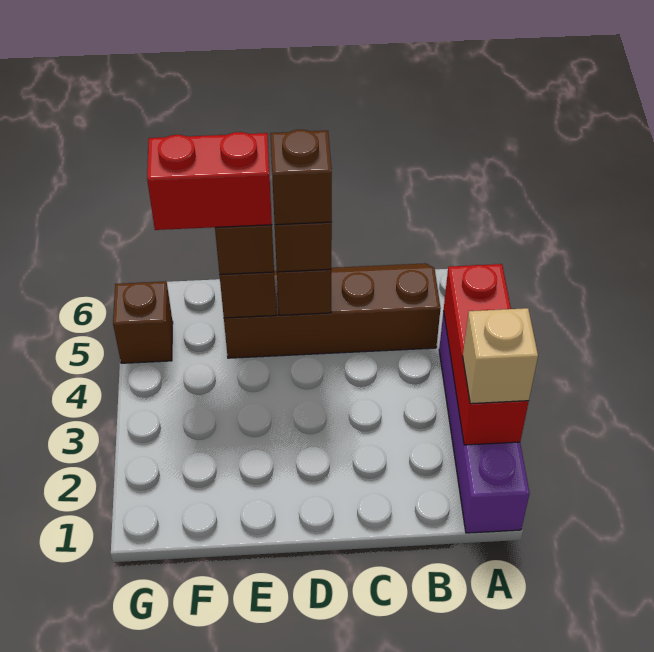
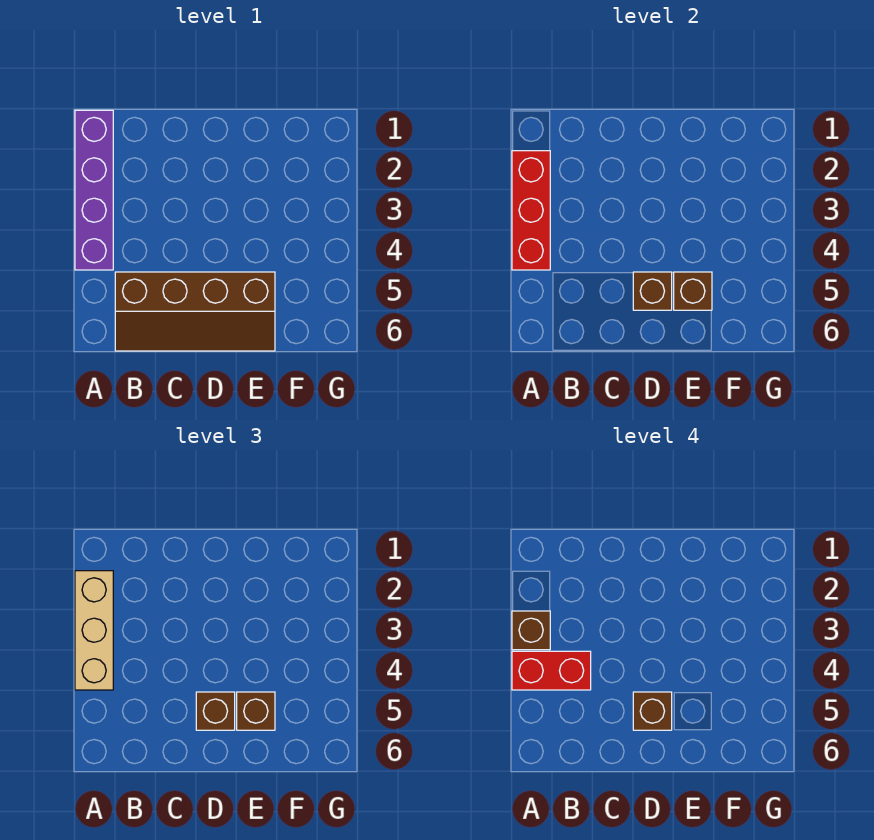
tan 1x1 brick [463,308,538,404] -> tan 1x3 brick [75,571,113,690]
red 1x2 brick [147,132,272,230] -> red 1x2 brick moved to [512,651,591,690]
brown 1x1 brick [113,281,173,363] -> brown 1x1 brick moved to [512,611,550,650]

